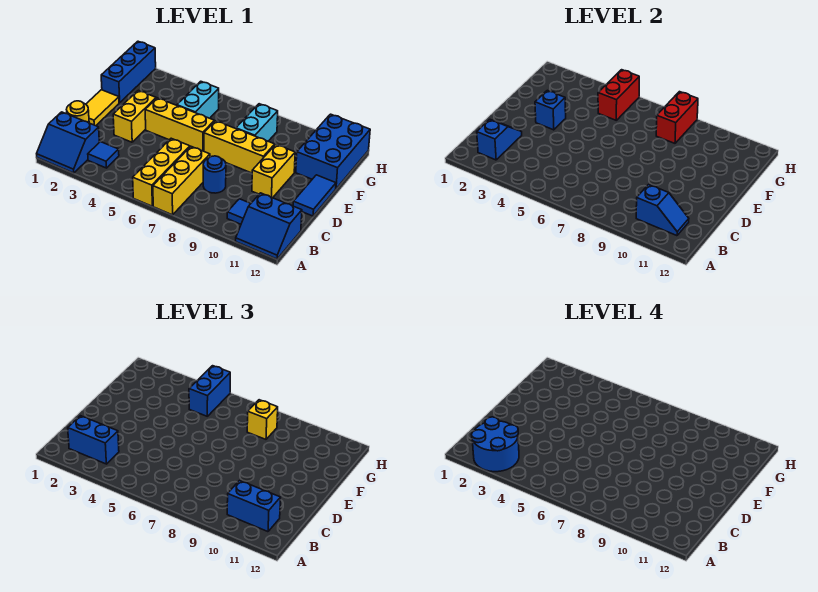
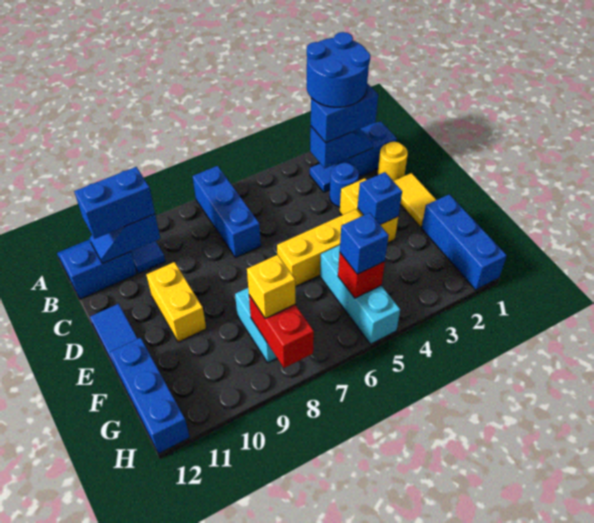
yellow 1x3 brick [133,138,190,206] -> none
yellow 1x3 brick [153,147,210,215] -> blue 1x3 brick [193,166,261,258]
blue 1x2 slope [477,119,522,160] -> blue 1x2 slope turned to [310,126,373,168]
blue 1x1 round brick [203,156,226,193] -> blue 1x1 round brick moved to [330,163,359,207]
yellow 1x3 brick [204,121,275,173] -> none
cyan 1x2 brick [177,81,219,118] -> cyan 1x3 brick [320,245,400,344]
blue 2x3 brick [296,114,370,189] -> blue 1x3 brick [110,338,190,454]
red 1x2 brick [598,70,639,120] -> red 1x1 brick [338,253,385,298]
blue 1x2 brick [189,366,230,416] -> blue 1x1 brick [340,213,389,274]

